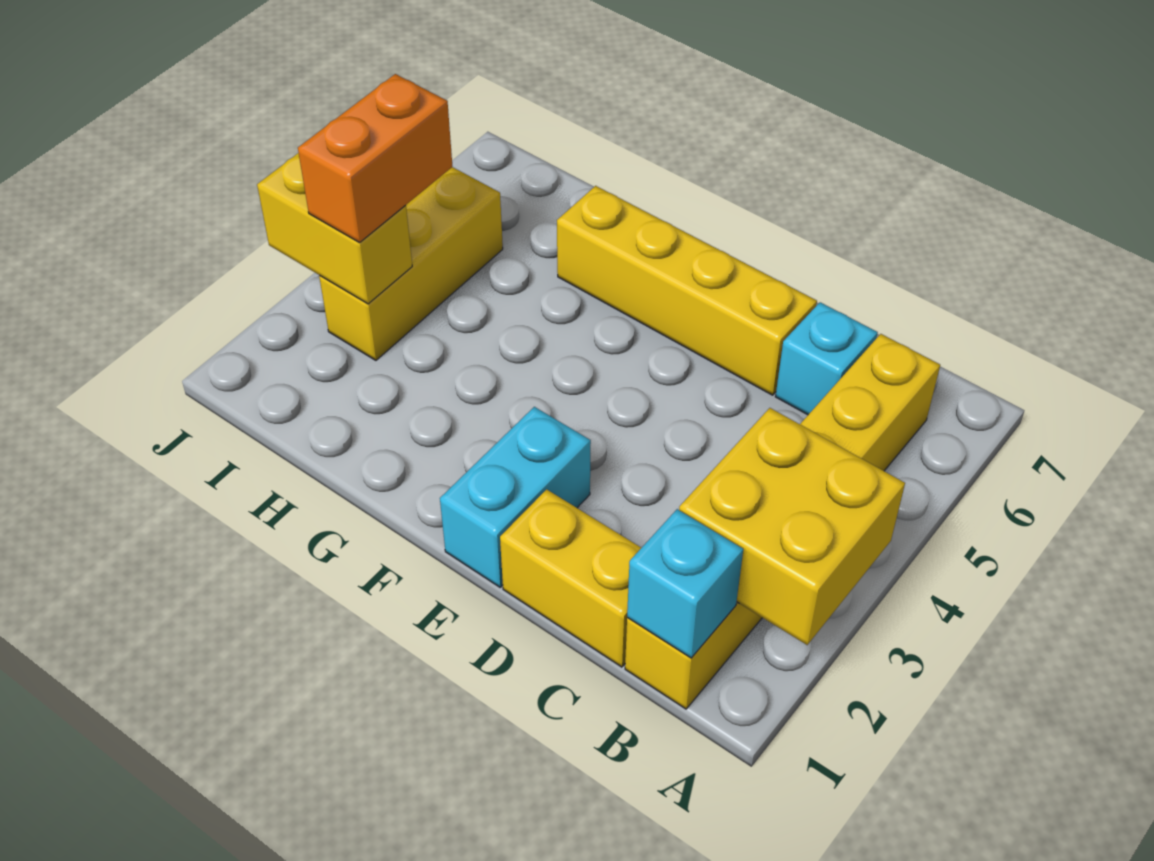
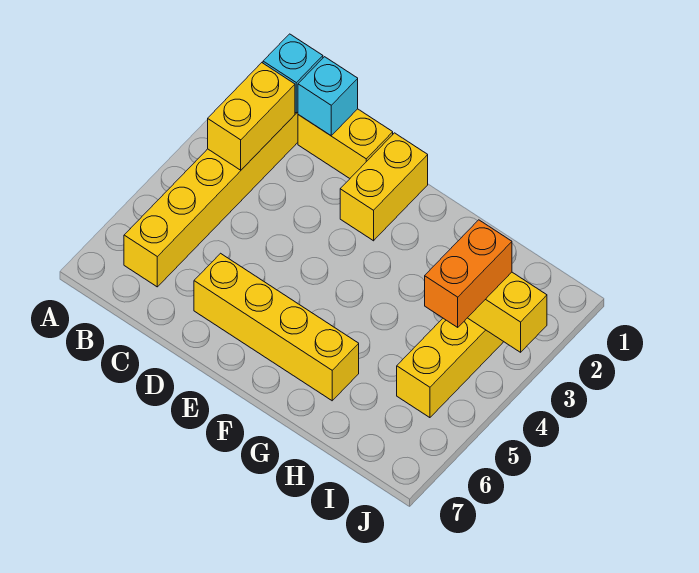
yellow 2x2 brick [679,408,905,645] -> yellow 1x2 brick [208,63,295,170]
cyan 1x1 brick [775,302,878,415] -> cyan 1x1 brick moved to [298,57,358,135]
cyan 1x2 brick [440,407,591,587] -> yellow 1x2 brick [340,133,428,241]

